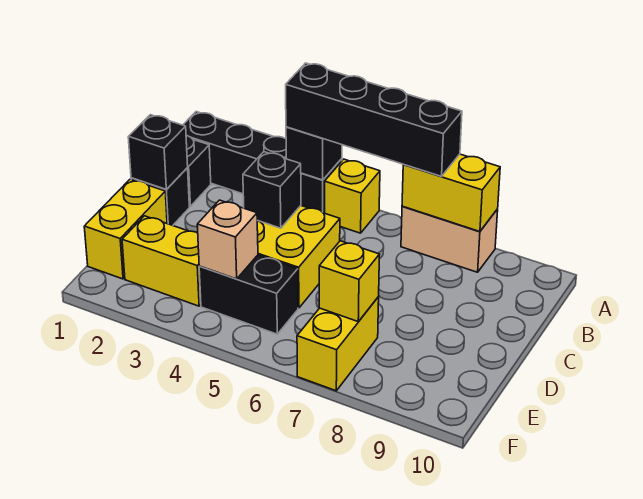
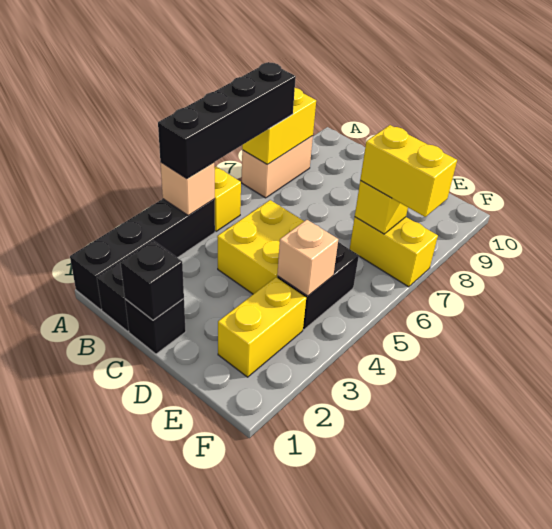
black 1x1 brick [286,127,342,180] -> tan 1x1 brick [160,162,215,216]
black 1x1 brick [243,152,301,228] -> none
yellow 1x2 brick [84,179,167,279] -> yellow 1x2 brick moved to [360,125,457,217]

